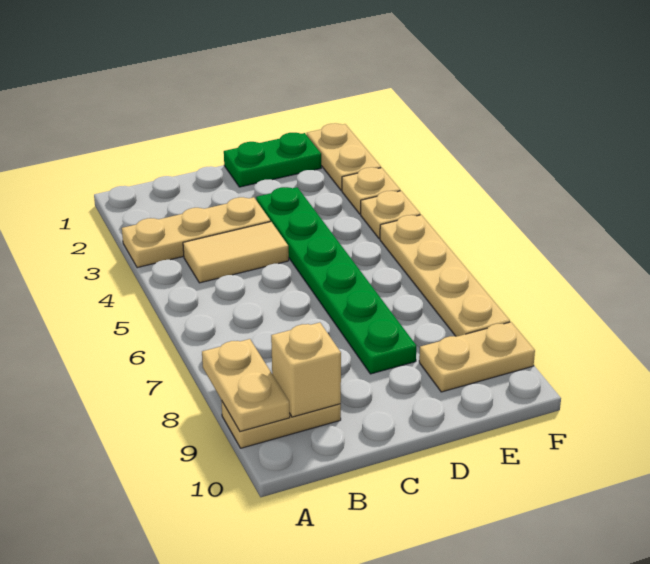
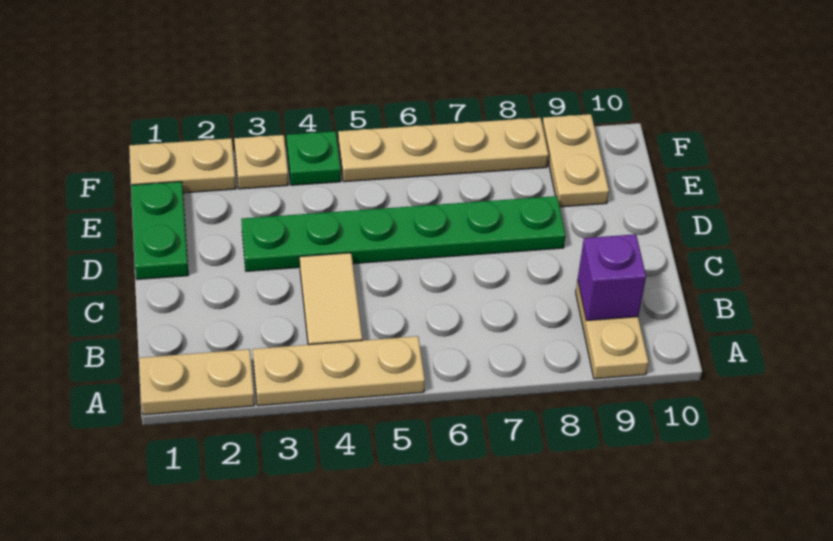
tan 1x3 plate [122,197,271,268] -> tan 1x3 plate turned to [253,336,425,406]
tan 1x2 plate [202,339,290,432] -> tan 1x2 plate moved to [139,349,254,415]
tan 1x1 brick [271,323,341,417] -> purple 1x1 brick [578,234,646,321]
tan 1x1 plate [361,191,420,239] -> green 1x1 plate [287,131,341,185]

